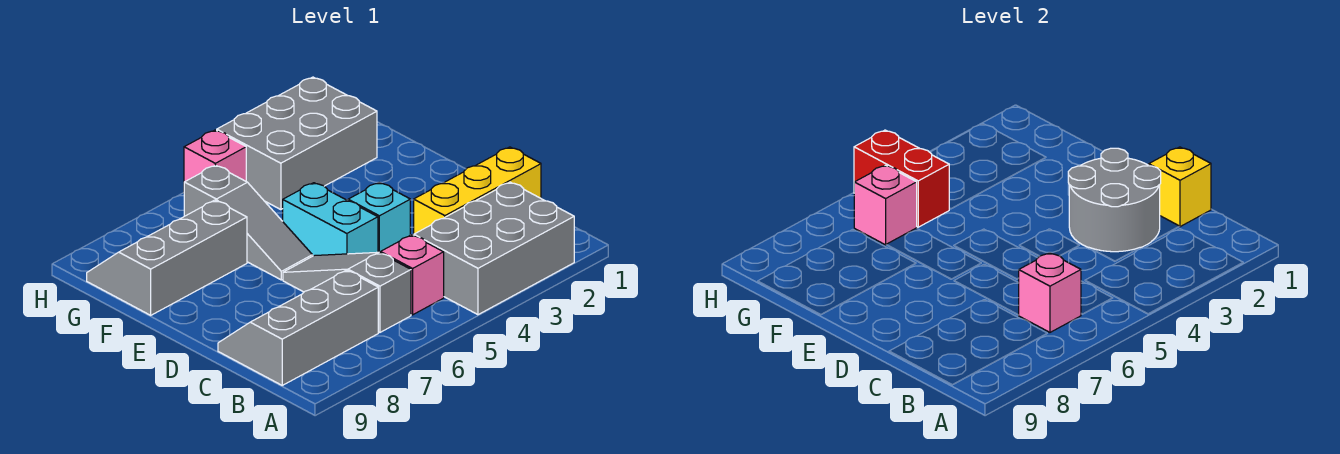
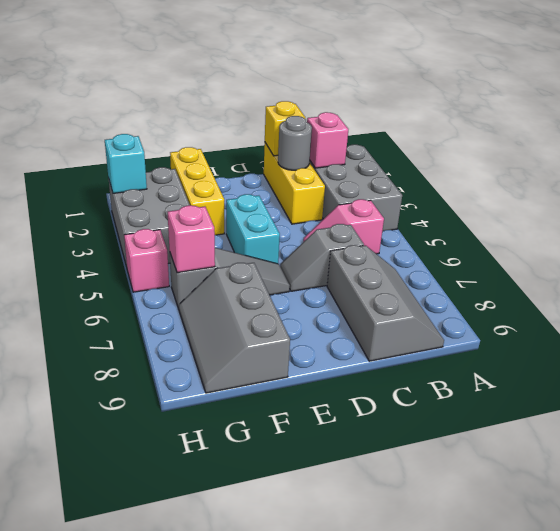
grey 1x3 slope [283,252,411,332] -> grey 1x2 slope [280,224,364,291]
pink 1x1 brick [1019,253,1081,332] -> pink 1x1 brick moved to [307,112,348,168]
grey 2x3 slope [218,270,378,385] -> grey 2x3 slope turned to [327,245,444,361]
grey 2x2 round brick [1068,148,1161,252] -> grey 1x1 round brick [278,116,312,170]
cyan 1x1 brick [348,182,410,252] -> cyan 1x1 brick moved to [105,134,147,193]
cyan 1x2 brick [283,183,378,256] -> cyan 1x2 brick turned to [226,194,280,264]
none -> yellow 1x3 brick [170,147,224,235]
red 1x2 brick [854,130,949,227] -> none

